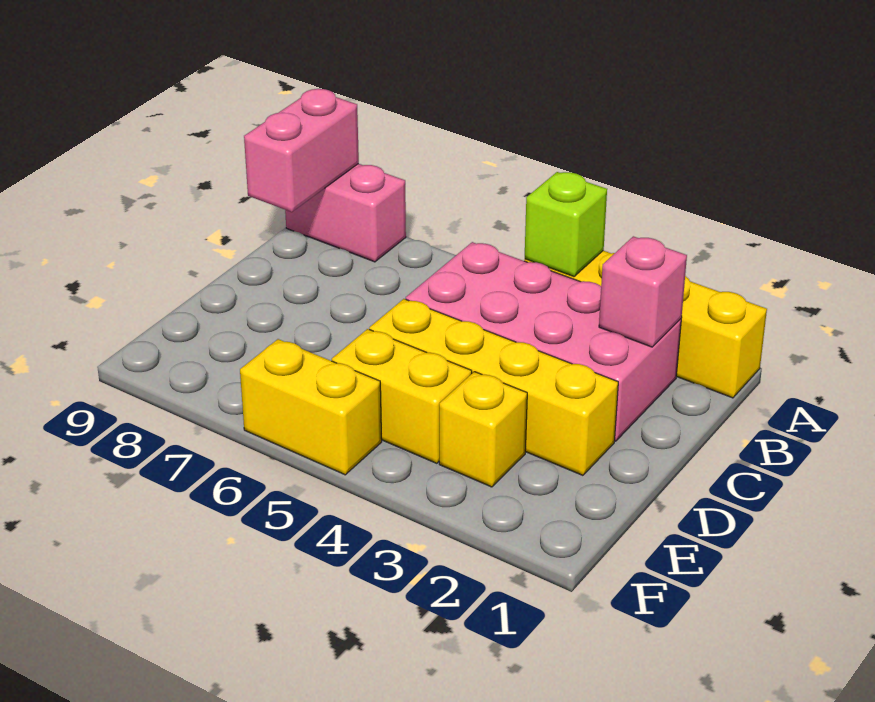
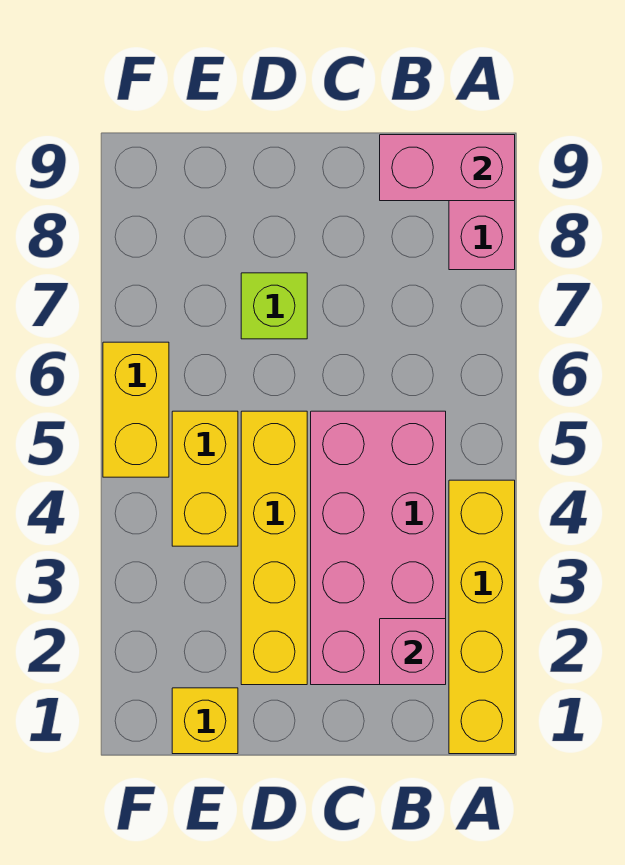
lime 1x1 brick [525,172,607,277] -> lime 1x1 brick moved to [241,273,307,339]
yellow 1x1 brick [439,372,527,487] -> yellow 1x1 brick moved to [172,688,238,754]

